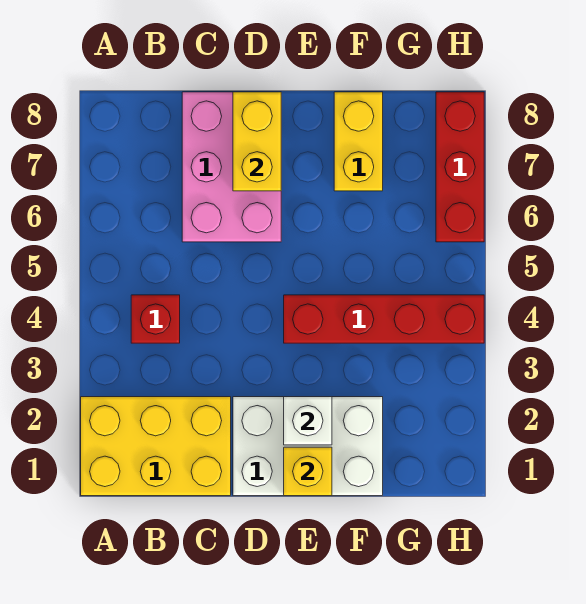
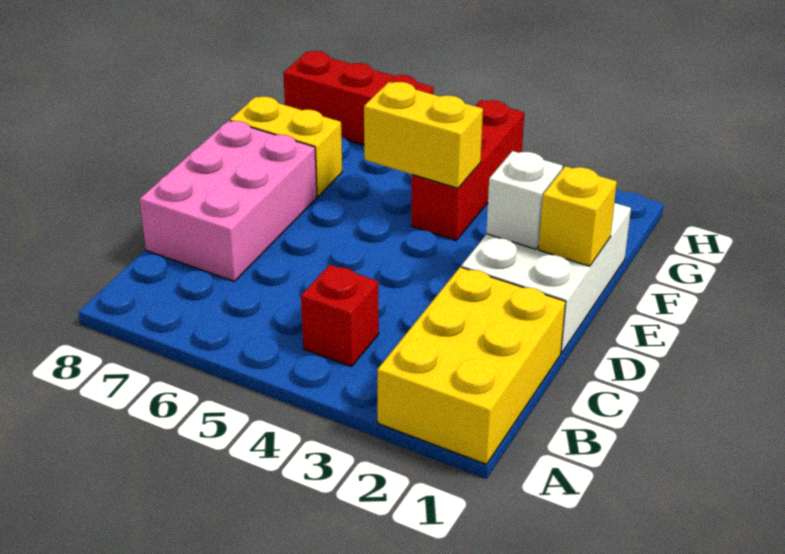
pink 2x3 brick [182,92,281,242] -> pink 2x3 brick turned to [140,121,317,281]
yellow 1x2 brick [233,92,281,191] -> yellow 1x2 brick moved to [364,82,483,188]
red 1x4 brick [284,295,484,343] -> red 1x3 brick [411,100,524,241]

